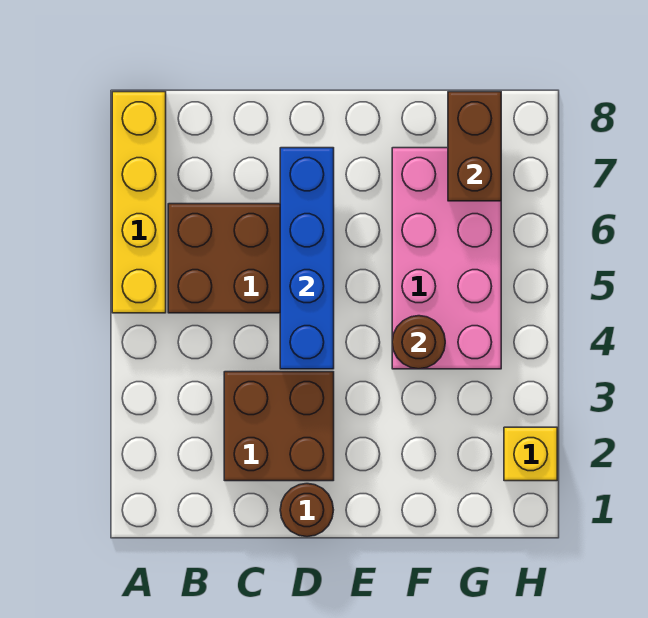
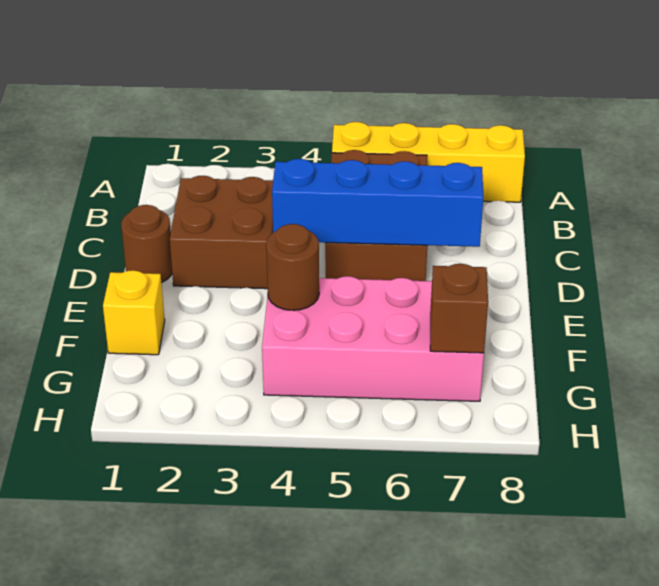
brown 1x2 brick [448,92,501,201] -> brown 1x1 brick [430,264,488,353]
yellow 1x1 brick [504,427,557,481] -> yellow 1x1 brick moved to [103,270,165,355]

